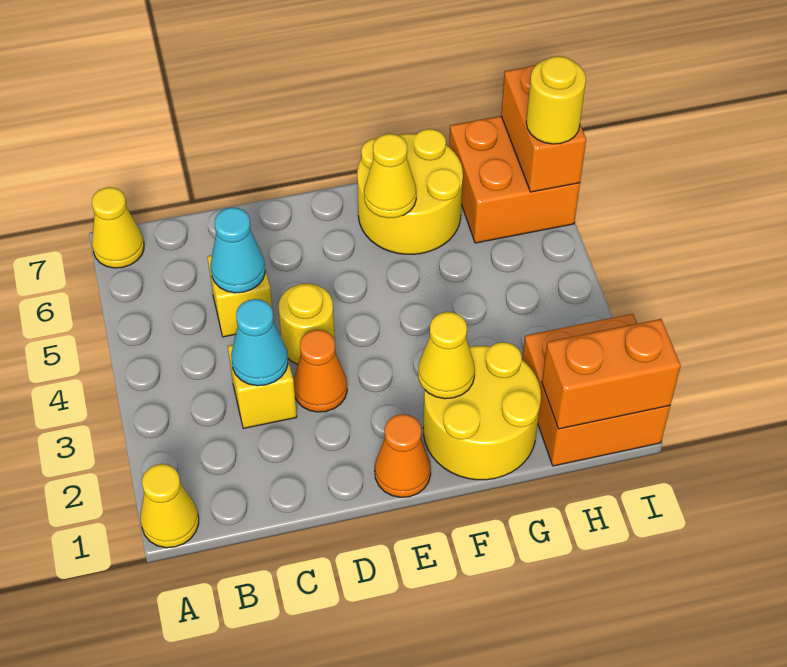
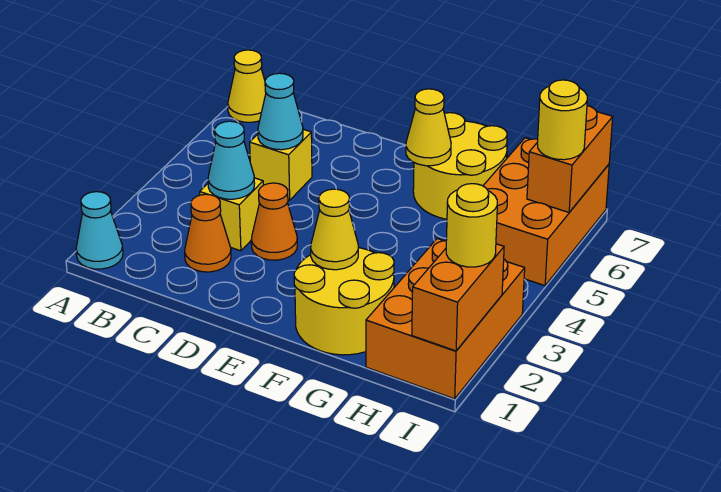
yellow 1x1 cone [141,464,199,548] -> cyan 1x1 cone [76,192,123,269]
yellow 1x1 round brick [279,283,335,364] -> yellow 1x1 round brick moved to [446,184,497,267]
orange 1x1 cone [375,414,431,497] -> orange 1x1 cone moved to [185,194,231,272]
orange 2x2 brick [522,314,670,466] -> orange 2x3 brick [366,239,525,399]
orange 1x2 brick [542,319,681,429] -> orange 1x2 brick turned to [412,244,504,351]
orange 2x2 brick [449,116,580,243] -> orange 2x3 brick [483,138,609,286]

